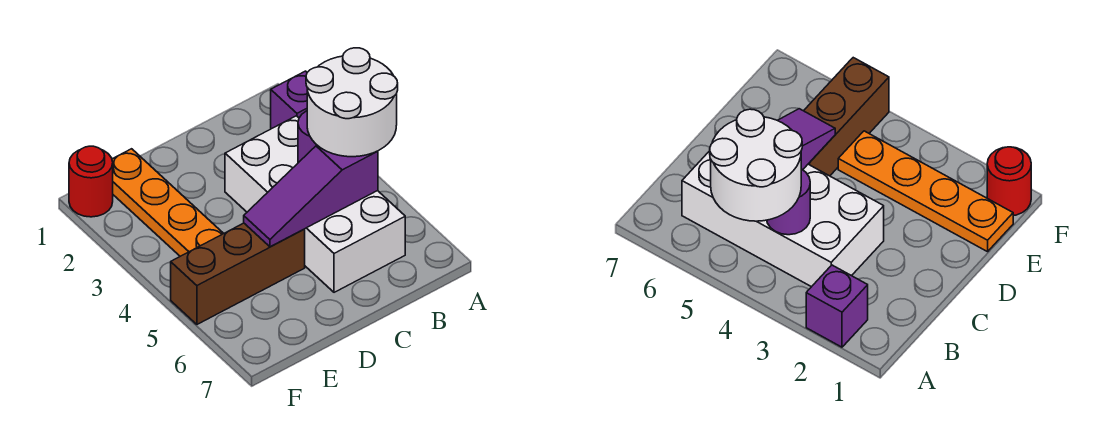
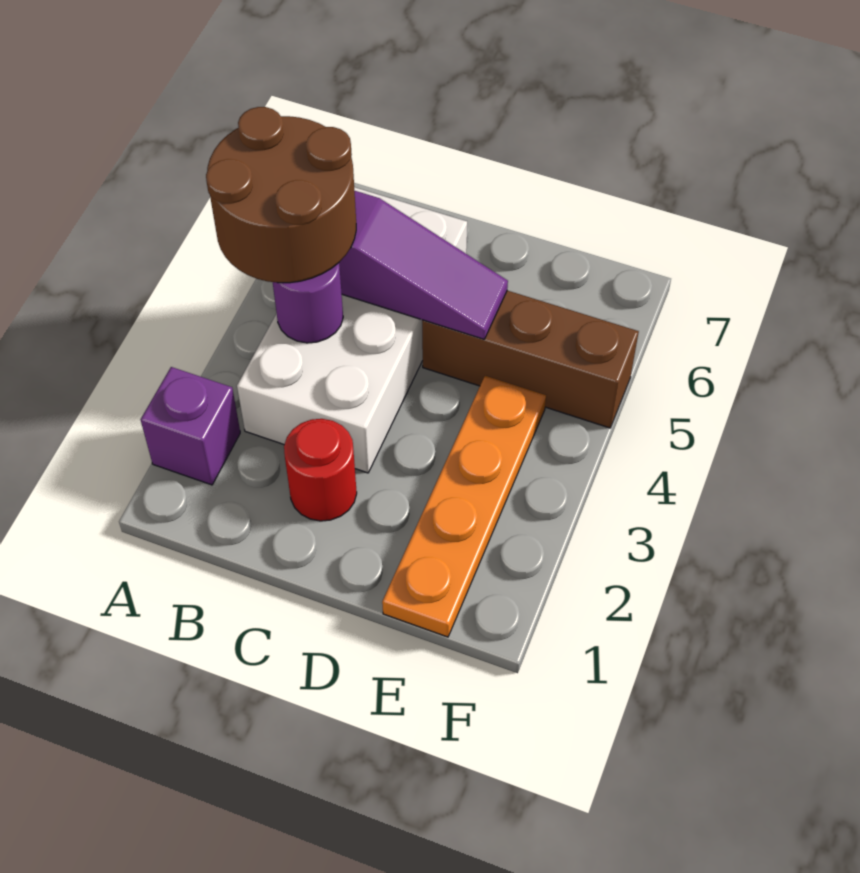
white 2x2 round brick [306,48,398,157] -> brown 2x2 round brick [206,107,356,283]
red 1x1 round brick [69,146,113,217] -> red 1x1 round brick moved to [284,419,357,521]

